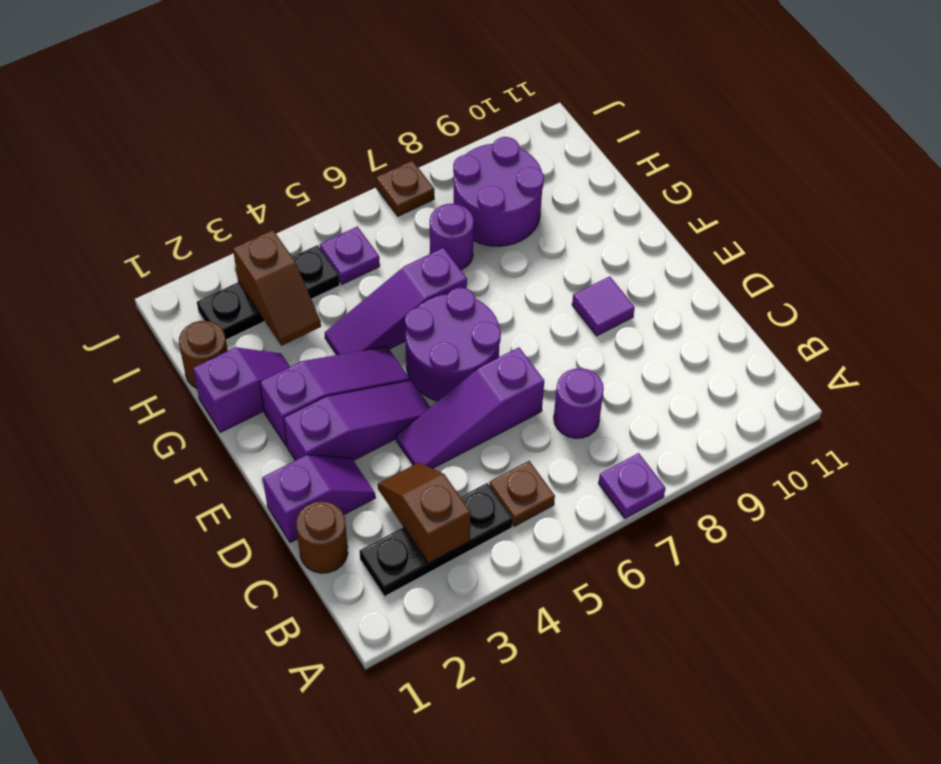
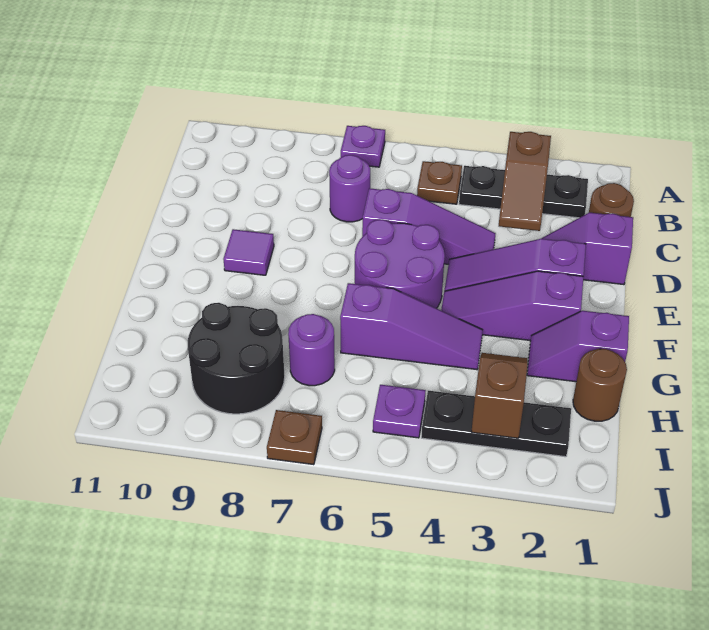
purple 2x2 round brick [453,137,544,246] -> black 2x2 round brick [188,303,285,414]

